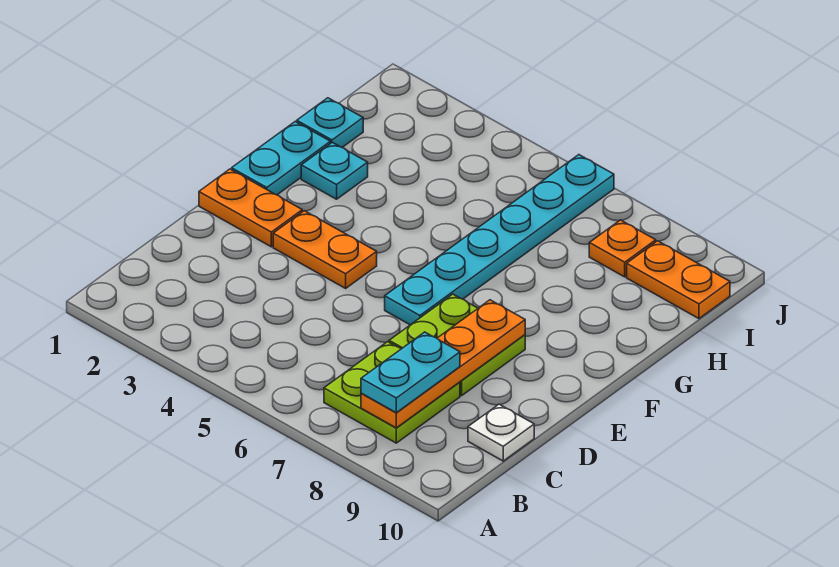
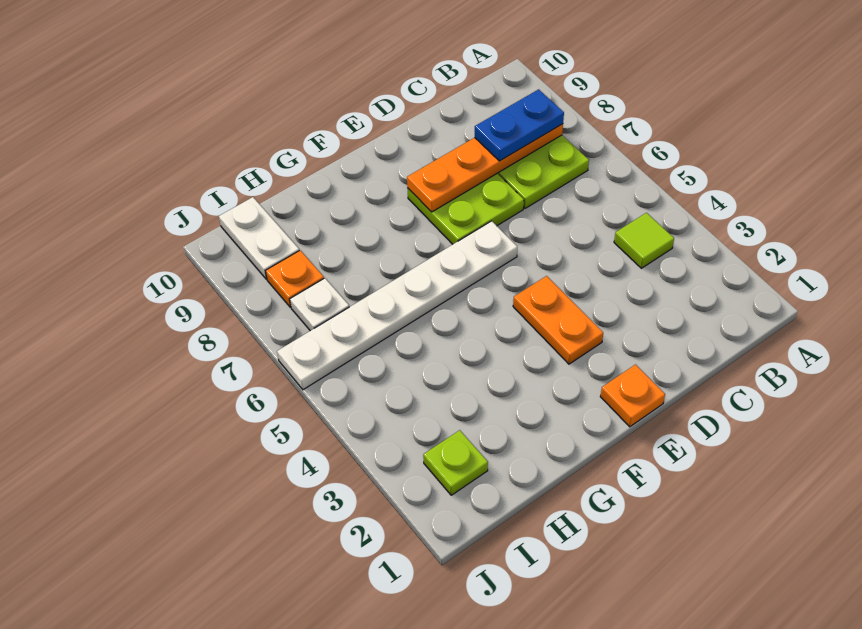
none -> lime 1x1 tile [614,213,674,268]
cyan 1x2 plate [361,332,460,413] -> blue 1x2 plate [475,89,564,161]
white 1x1 plate [468,404,534,461] -> white 1x1 plate moved to [290,278,349,331]
orange 1x2 plate [199,169,302,247] -> orange 1x1 plate [600,365,665,427]
cyan 1x6 plate [385,155,614,325] -> white 1x6 plate [277,221,517,390]
cyan 1x2 plate [232,122,331,195] -> none
cyan 1x1 plate [301,142,368,199] -> none
cyan 1x1 plate [297,98,363,147] -> none
none -> lime 1x1 plate [423,430,488,495]
orange 1x2 plate [627,241,730,319] -> white 1x2 plate [219,197,299,279]

